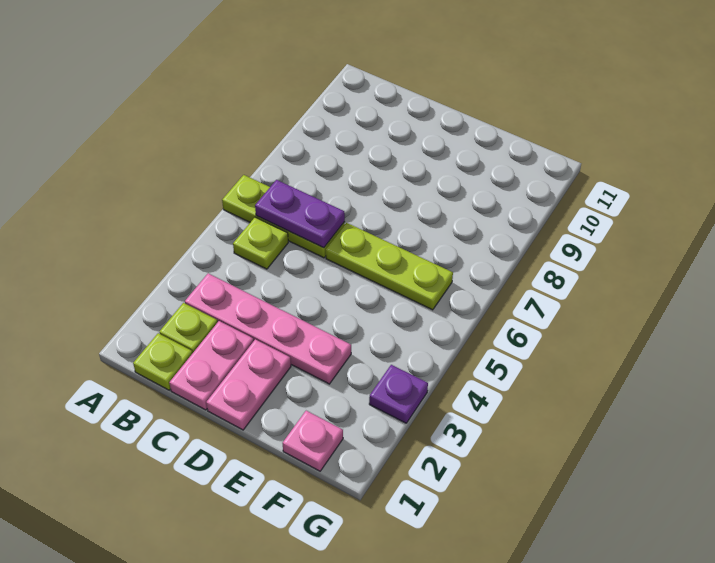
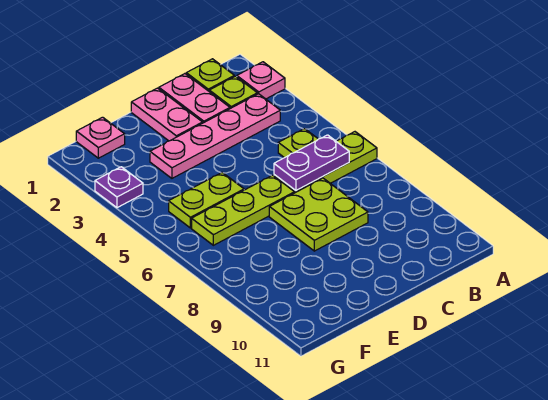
none -> pink 1x1 plate [237,62,285,99]
none -> lime 2x2 plate [269,178,368,251]
none -> lime 1x2 plate [169,173,244,228]

